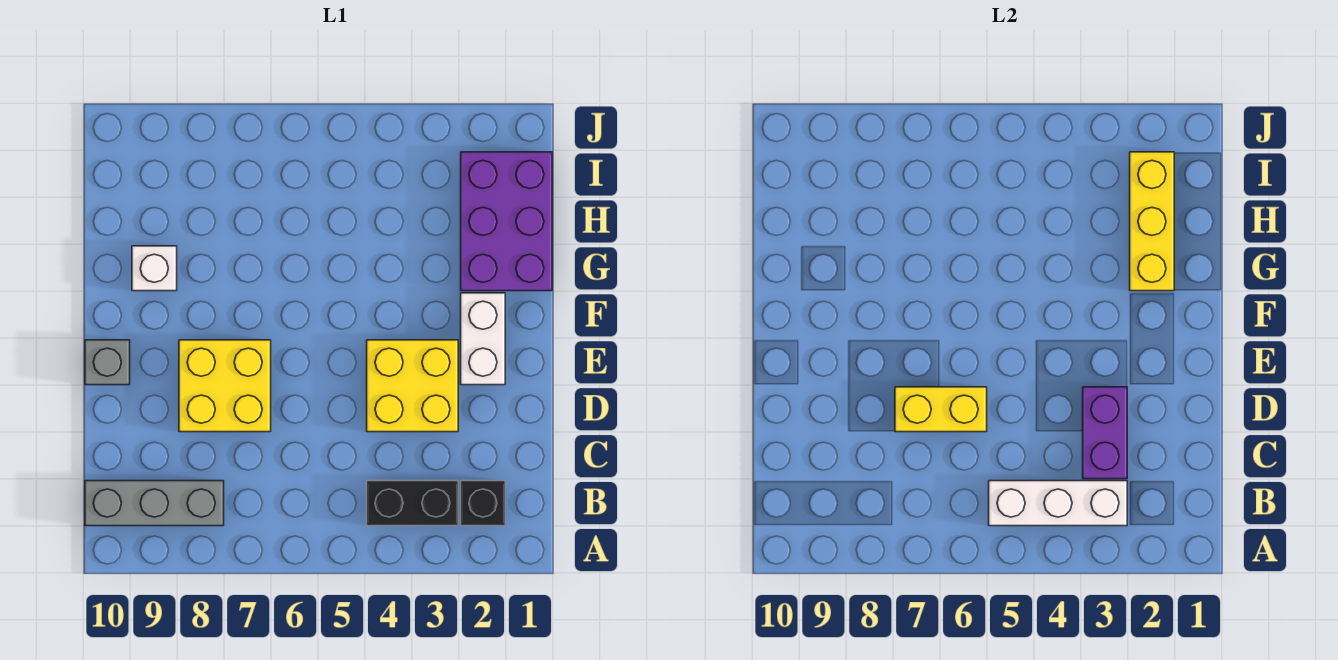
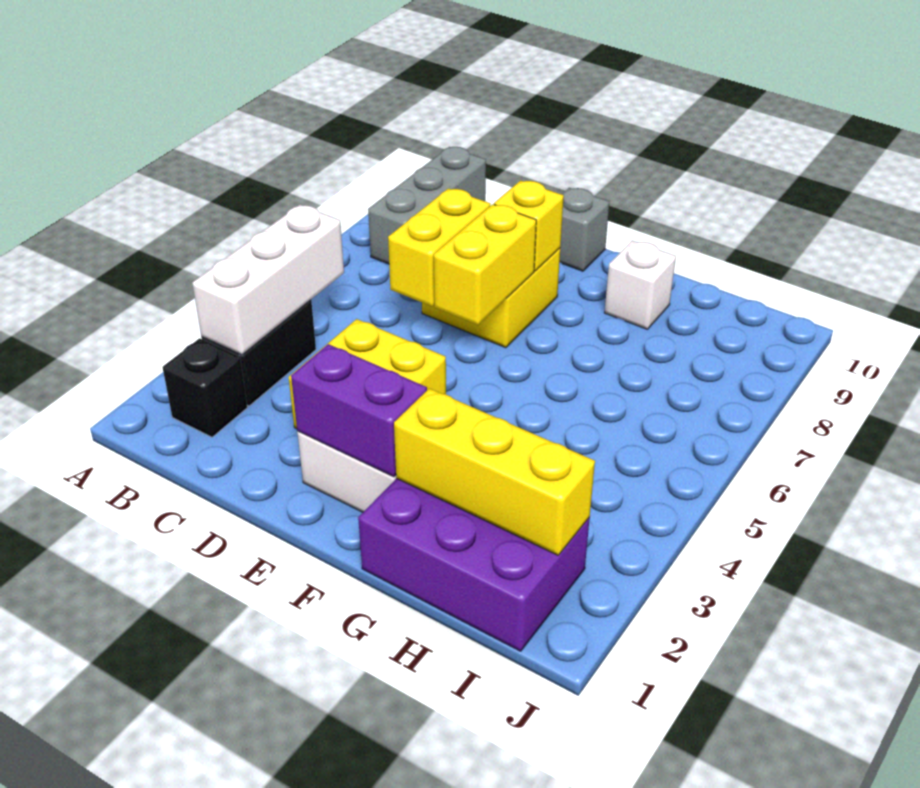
purple 1x2 brick [1083,387,1127,479] -> purple 1x2 brick moved to [291,344,427,477]
none -> yellow 1x2 brick [434,204,536,325]
none -> yellow 1x1 brick [494,181,564,271]

